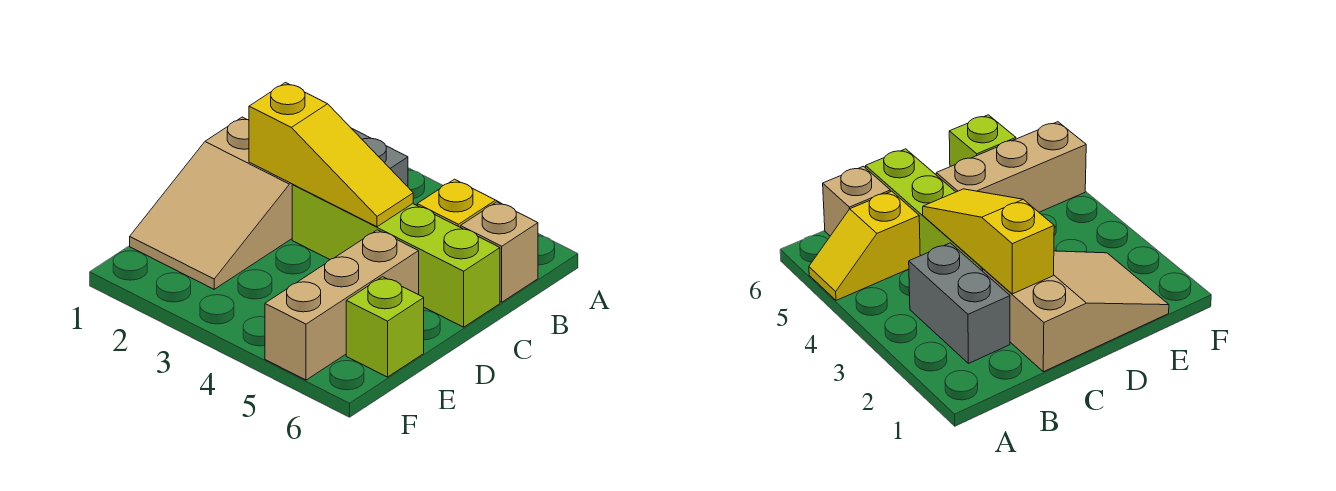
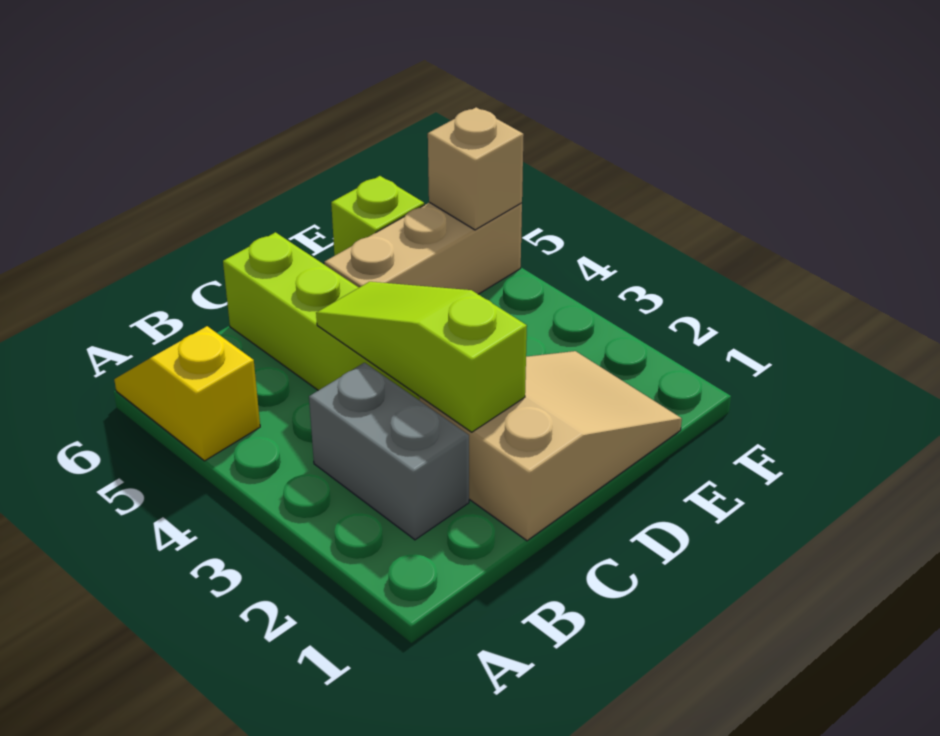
yellow 1x2 slope [417,179,502,227] -> yellow 1x2 slope turned to [114,326,260,461]
tan 1x1 brick [461,202,538,302] -> tan 1x1 brick moved to [428,107,524,230]
yellow 1x3 slope [249,83,413,227] -> lime 1x3 slope [316,282,527,432]

